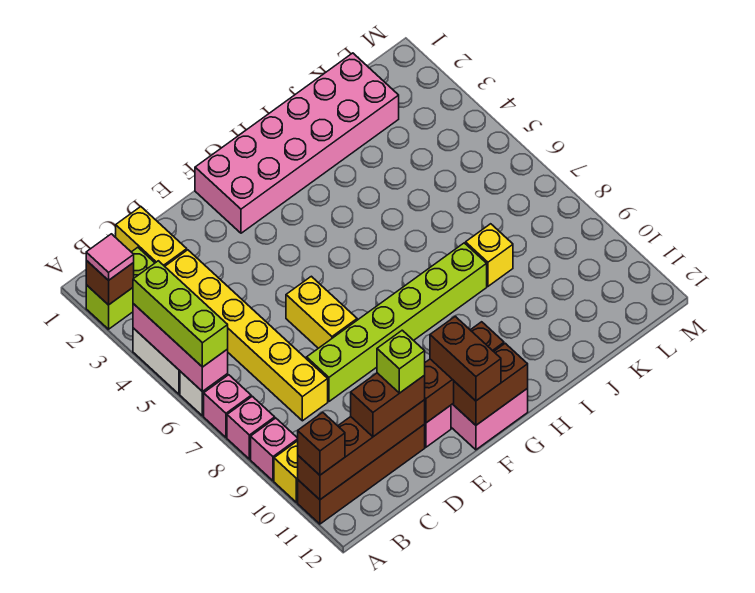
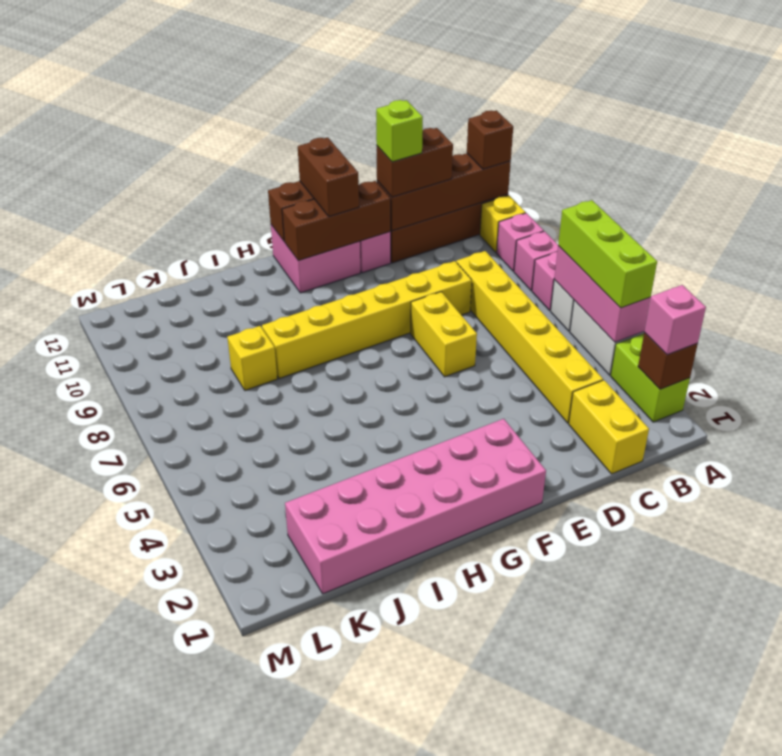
lime 1x2 brick [86,247,154,329] -> lime 1x2 brick turned to [611,334,690,422]
pink 1x1 tile [86,234,134,280] -> pink 1x1 brick [644,285,706,355]
lime 1x6 brick [307,243,487,401] -> yellow 1x6 brick [262,261,472,379]

